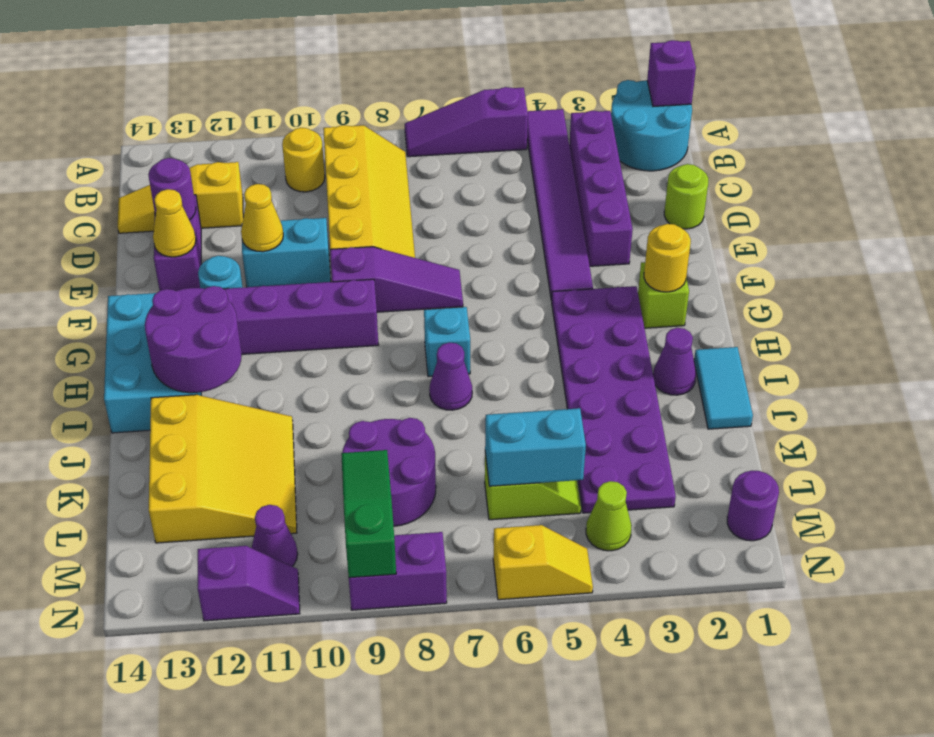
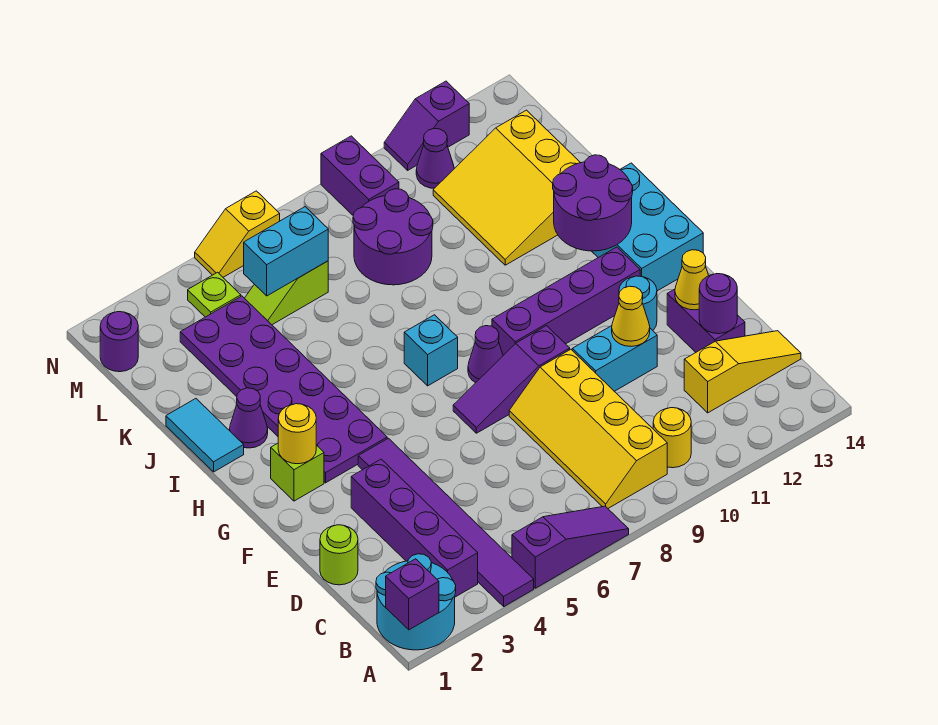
purple 1x1 cone [429,343,472,410] -> purple 1x1 cone moved to [468,326,503,383]
green 1x3 slope [341,450,396,578] -> none
lime 1x1 cone [586,481,632,551] -> lime 1x1 plate [188,272,241,317]
purple 1x2 brick [349,532,447,610] -> purple 1x2 brick turned to [321,136,399,215]

